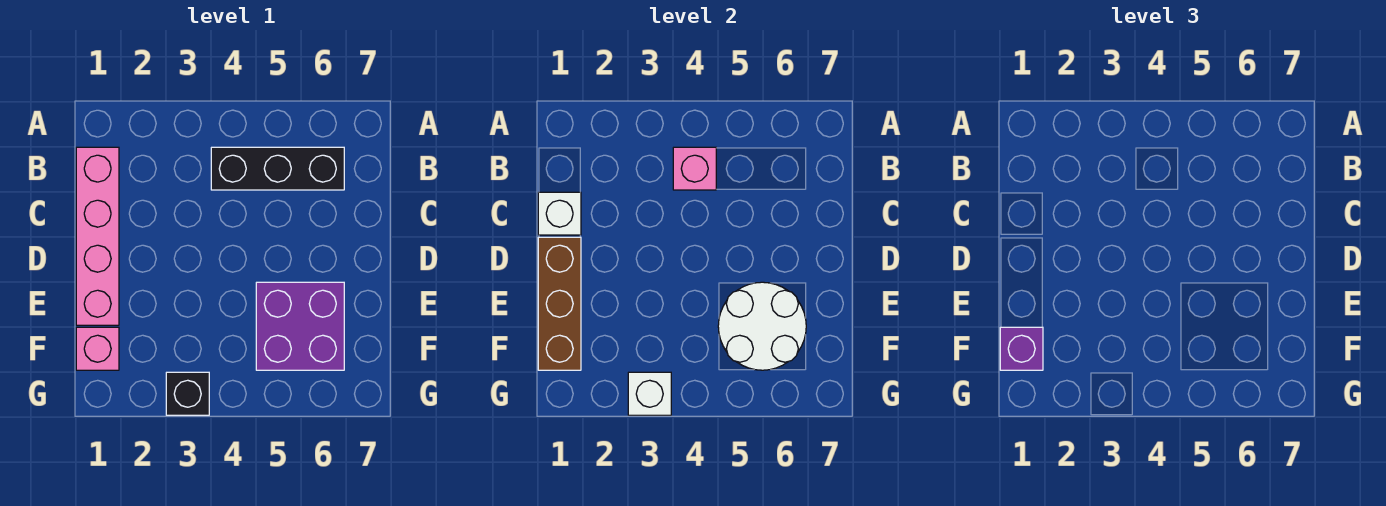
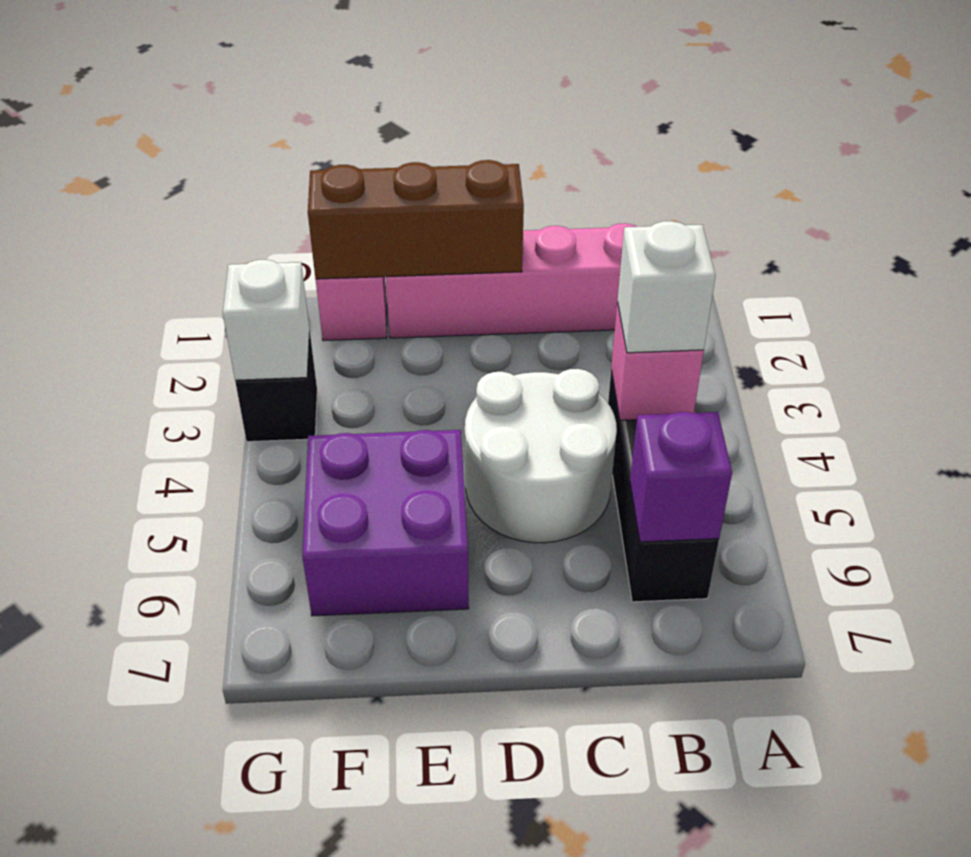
white 1x1 brick [538,192,581,235] -> white 1x1 brick moved to [617,221,715,353]
white 2x2 round brick [718,282,806,370] -> white 2x2 round brick moved to [465,369,617,543]
purple 1x1 brick [1000,327,1043,370] -> purple 1x1 brick moved to [630,412,732,542]

